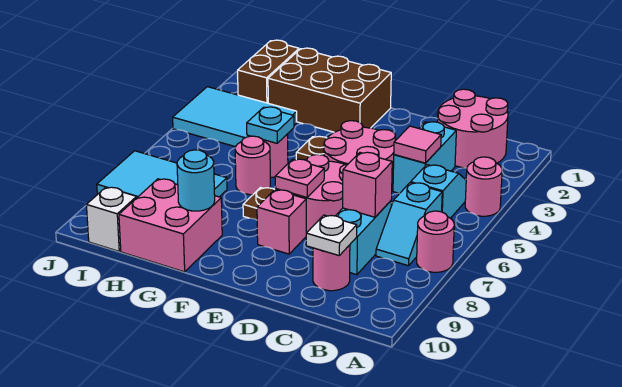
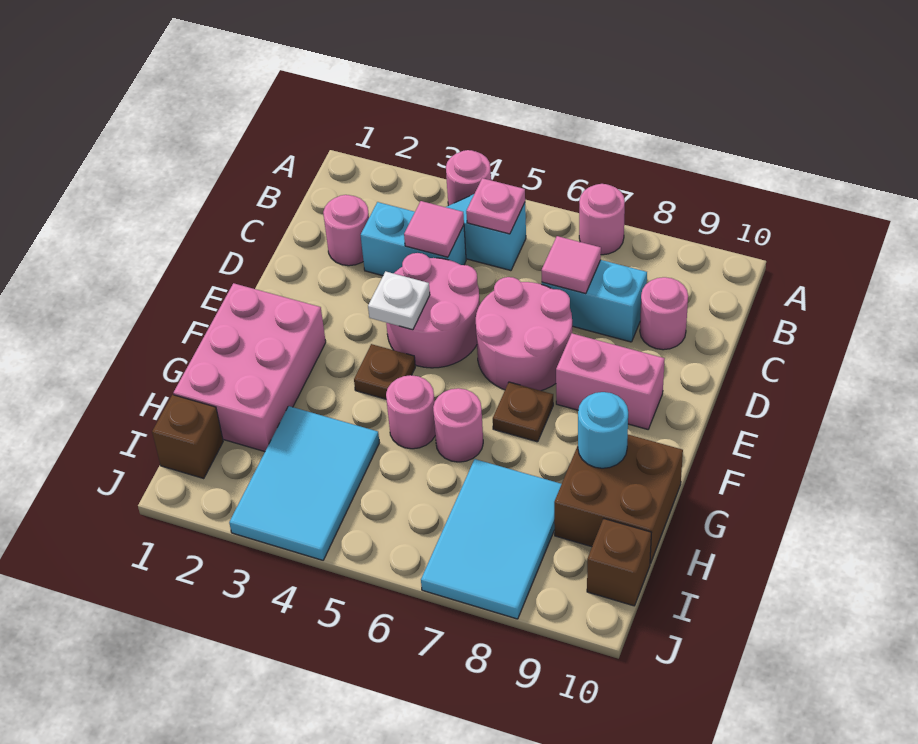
pink 2x2 round brick [438,89,508,168] -> pink 1x1 round brick [323,195,369,266]
cyan 1x2 slope [376,183,442,266] -> none
pink 1x1 brick [343,152,392,217] -> pink 1x1 tile [541,236,601,294]
white 1x1 plate [306,215,357,255] -> white 1x1 plate moved to [368,271,430,330]
pink 1x1 plate [275,159,324,198] -> pink 1x1 plate moved to [466,178,525,234]
pink 1x1 brick [257,190,306,254] -> pink 1x2 brick [556,333,665,429]
brown 2x3 brick [268,48,391,132] -> pink 2x3 brick [173,283,326,452]
cyan 1x1 plate [247,107,294,143] -> none
pink 2x2 brick [119,179,222,272] -> brown 2x2 brick [554,435,683,563]
brown 1x2 brick [237,40,299,103] -> brown 1x1 brick [152,395,223,478]
white 1x1 brick [87,187,137,251] -> brown 1x1 brick [587,519,651,606]

